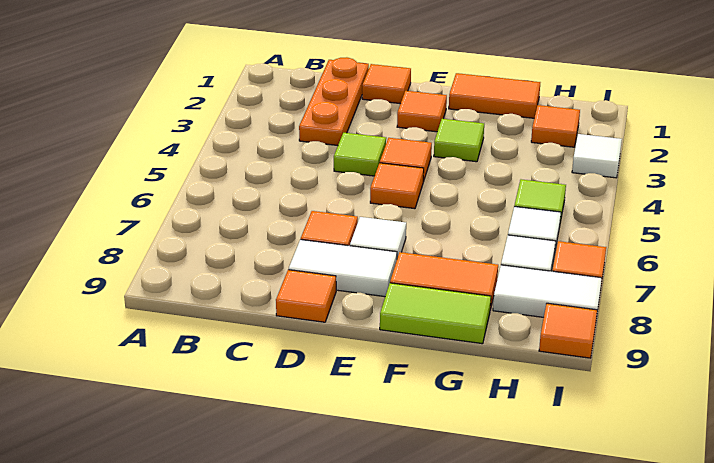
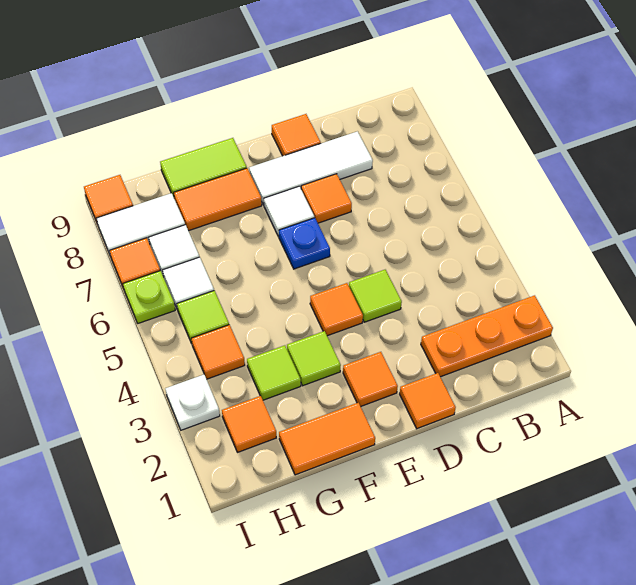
orange 1x3 plate [299,57,369,146] -> orange 1x3 plate turned to [421,295,553,377]
white 1x2 tile [289,240,397,297] -> white 1x3 tile [249,131,373,205]
orange 1x1 tile [370,163,424,209] -> orange 1x1 tile moved to [191,325,245,379]
none -> blue 1x1 plate [279,218,330,269]
none -> lime 1x1 tile [247,345,301,400]
white 1x1 tile [572,134,622,178] -> white 1x1 plate [165,375,220,430]
none -> lime 1x1 plate [123,271,175,323]

